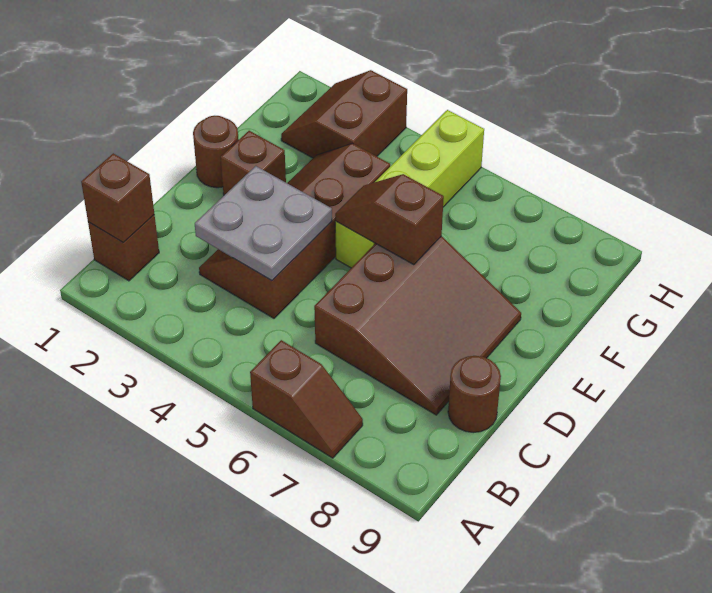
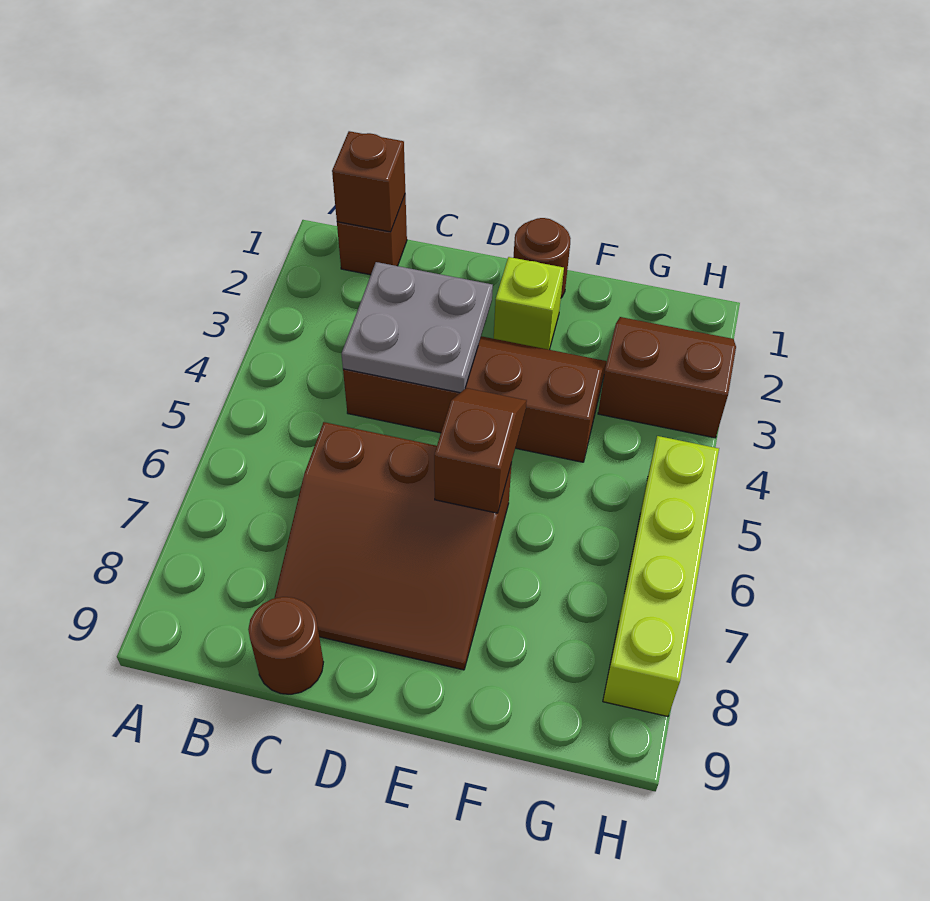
brown 1x2 slope [250,340,363,458] -> none
brown 1x1 brick [220,131,286,195] -> lime 1x1 brick [494,257,564,350]
lime 1x4 brick [335,110,484,268] -> lime 1x4 brick turned to [603,436,719,717]

